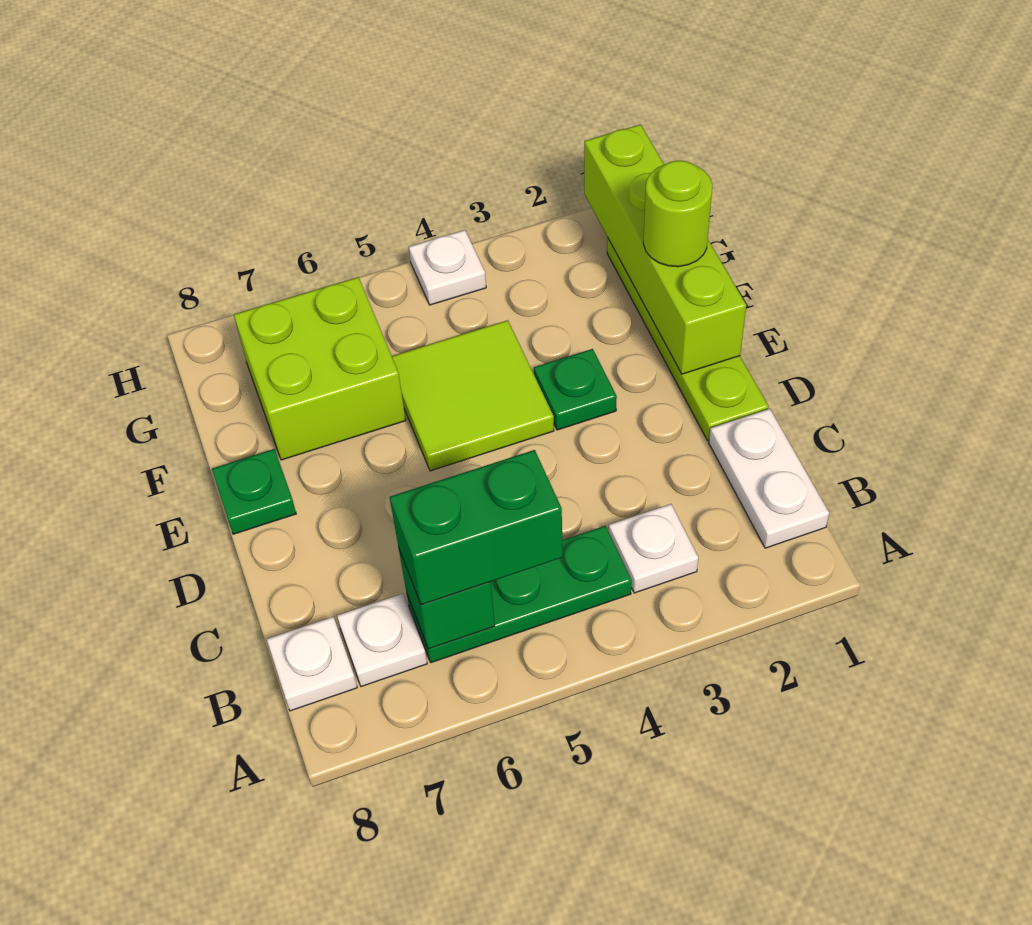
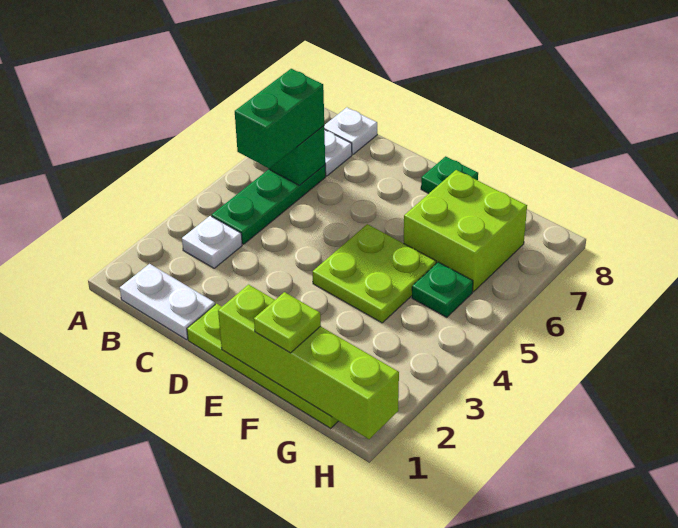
green 1x1 plate [534,349,617,430] -> green 1x1 plate moved to [412,262,473,317]
lime 2x2 tile [392,320,554,471] -> lime 2x2 plate [313,224,436,323]
lime 1x1 round brick [643,160,712,267] -> lime 1x1 plate [254,292,321,353]
white 1x1 plate [409,230,486,305] -> none

